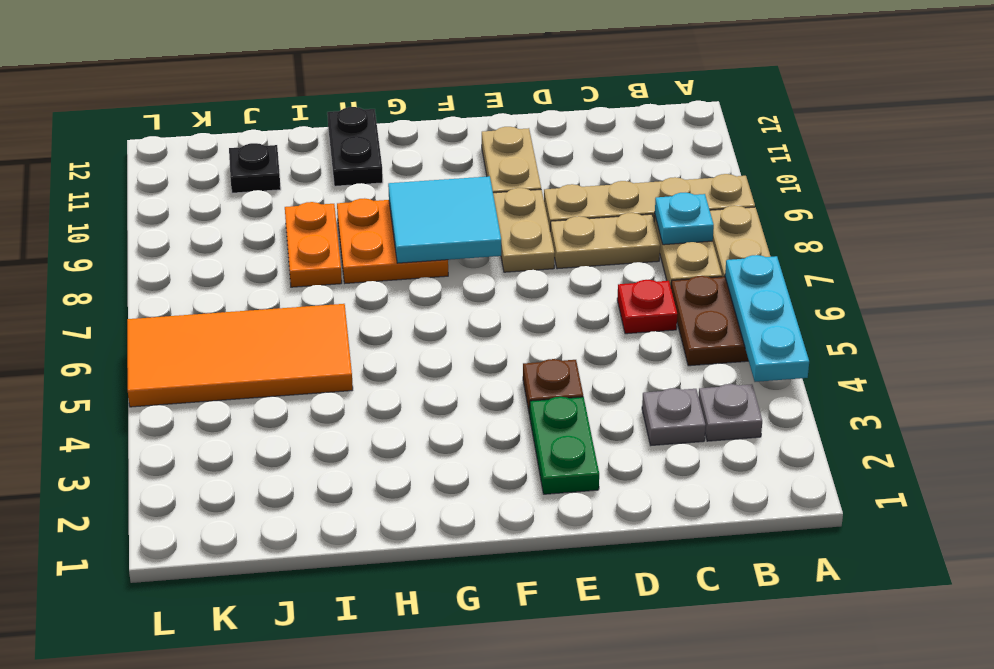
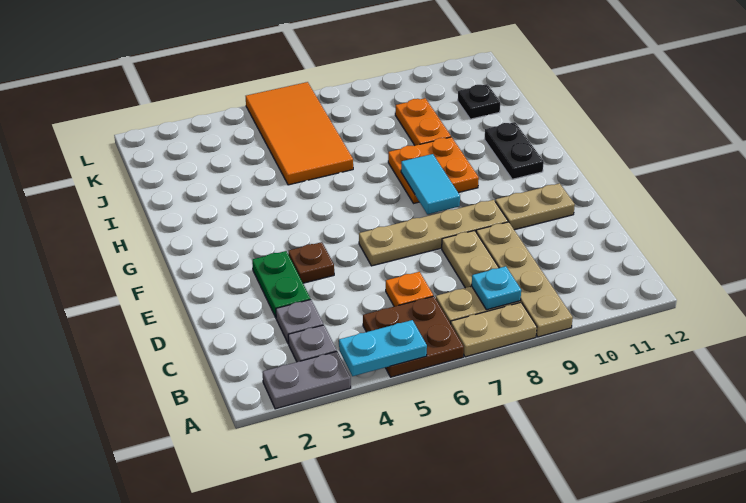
none -> grey 1x2 plate [262,352,351,409]
cyan 1x3 plate [725,255,809,382] -> cyan 1x2 plate [339,320,427,376]
red 1x1 plate [617,280,677,334] -> orange 1x1 plate [386,272,433,307]
green 1x2 plate [530,397,599,494] -> green 1x2 plate turned to [252,251,311,317]
tan 1x2 plate [493,188,554,272] -> tan 1x4 plate [359,200,508,266]
cyan 2x2 tile [388,176,501,263] -> cyan 1x2 tile [401,154,460,214]
black 1x2 plate [327,107,383,186] -> black 1x2 plate turned to [485,122,544,179]
orange 1x2 plate [285,202,342,287] -> orange 1x2 plate turned to [395,98,451,145]

